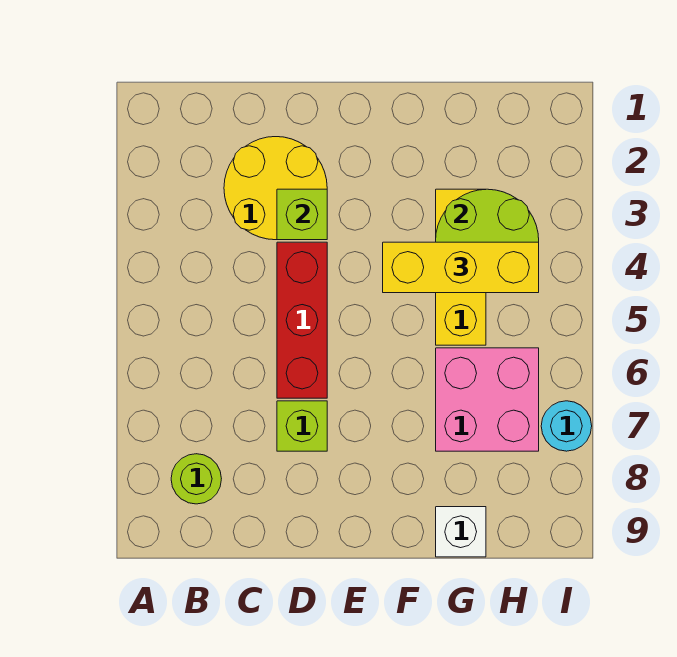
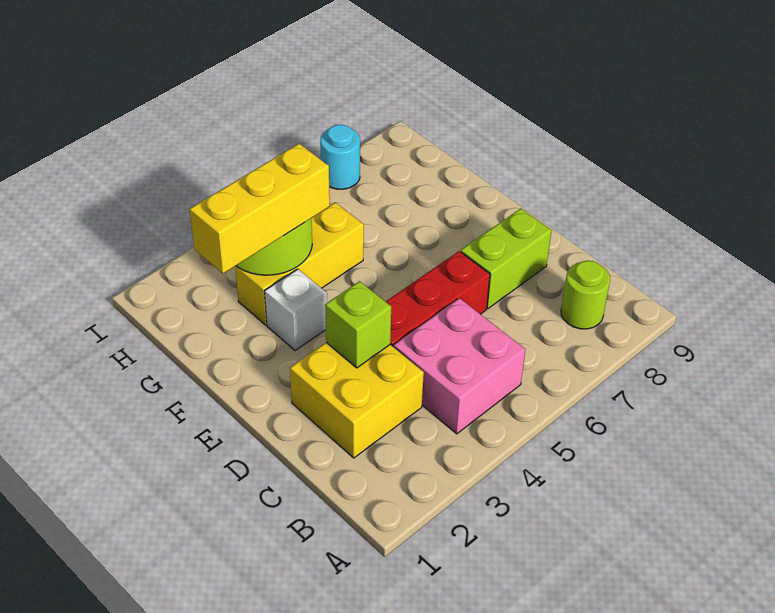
yellow 2x2 round brick [224,137,327,240] -> yellow 2x2 brick [290,343,424,458]
lime 1x1 brick [277,401,327,451] -> lime 1x2 brick [461,208,552,309]
yellow 1x3 brick [383,242,539,293] -> yellow 1x3 brick turned to [190,144,330,274]
pink 2x2 brick [436,348,539,451] -> pink 2x2 brick moved to [394,298,525,434]
white 1x1 brick [436,507,486,557] -> white 1x1 brick moved to [265,269,327,351]

